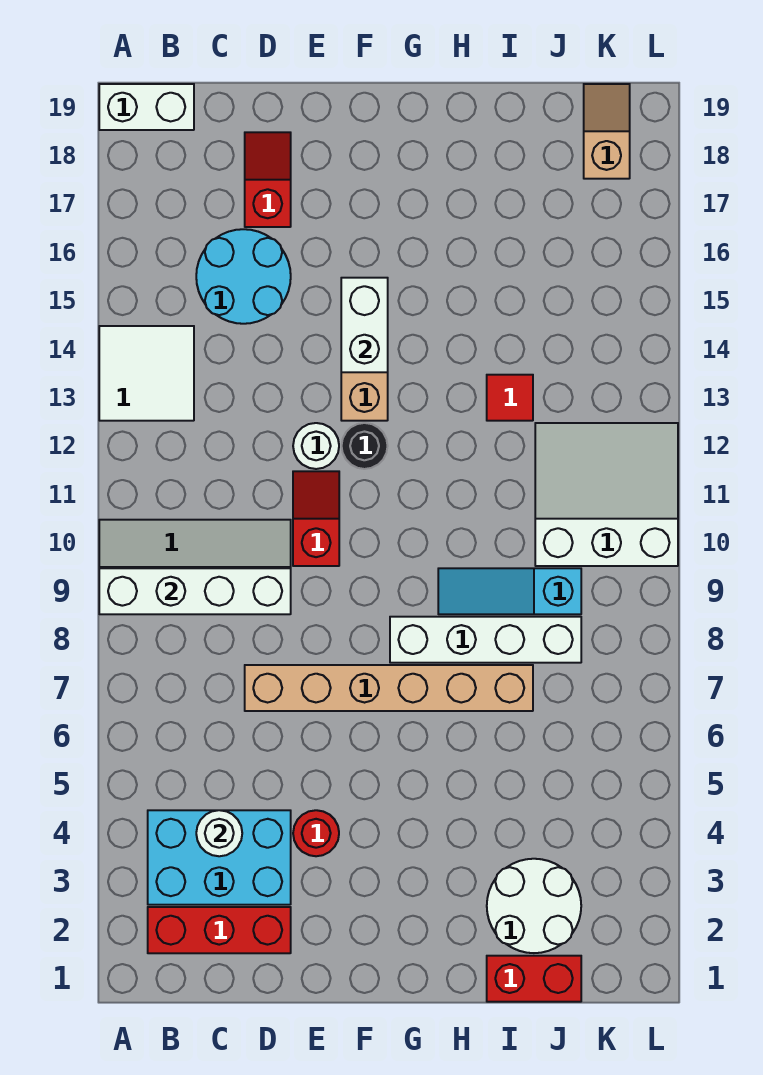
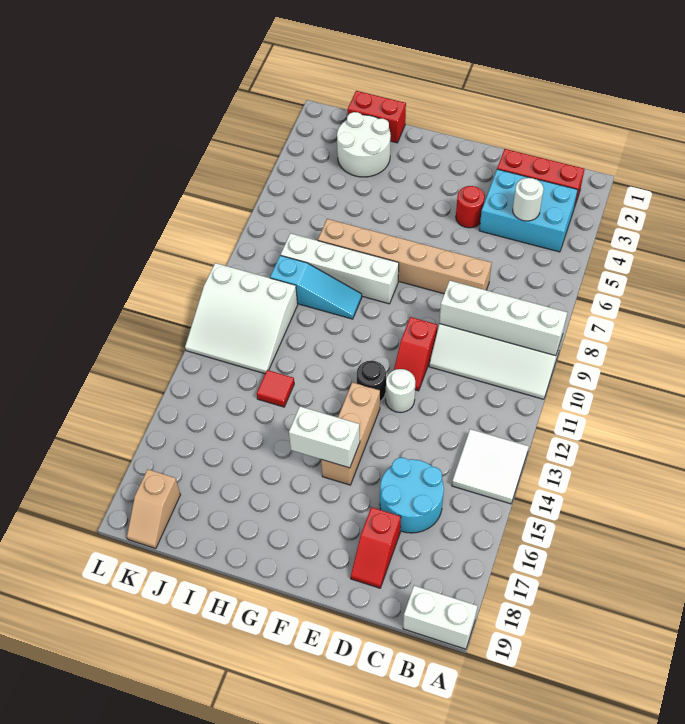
white 1x2 brick [341,278,388,372] -> white 1x2 brick turned to [289,406,360,468]

